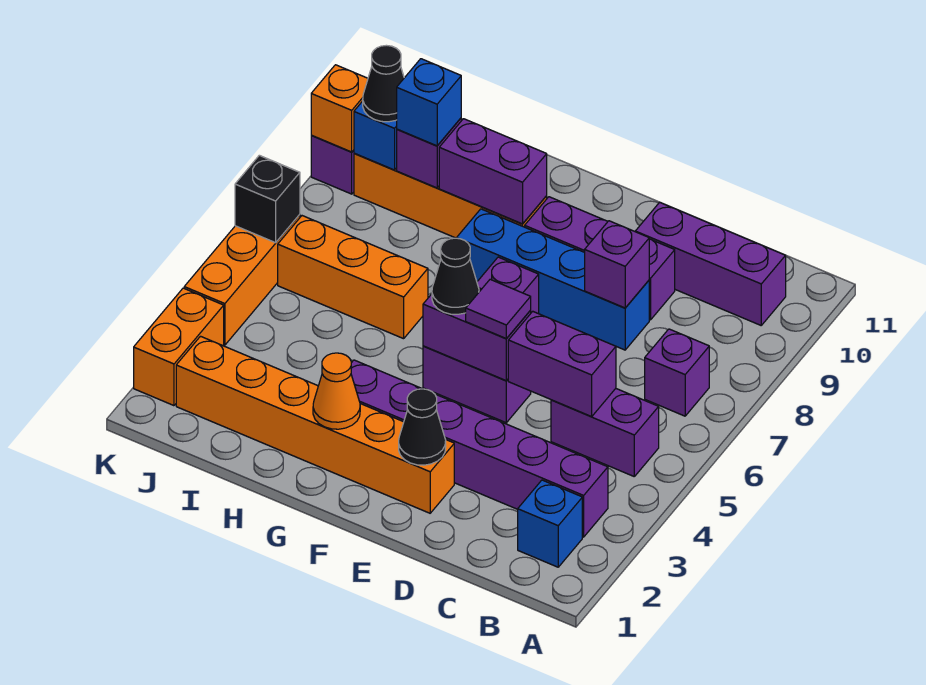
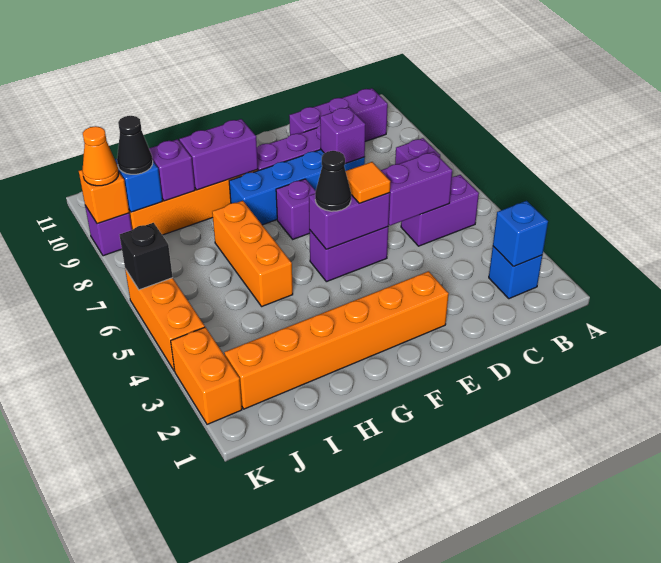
purple 1x6 brick [351,360,608,537] -> none
black 1x1 cone [399,389,446,465] -> none
purple 1x1 tile [466,279,531,339] -> orange 1x1 tile [346,162,390,203]
orange 1x1 cone [313,353,360,429] -> orange 1x1 cone moved to [82,126,119,186]
orange 1x3 brick [278,216,428,339] -> orange 1x3 brick turned to [212,201,293,306]
blue 1x1 brick [397,59,461,146] -> blue 1x1 brick moved to [493,201,548,266]

